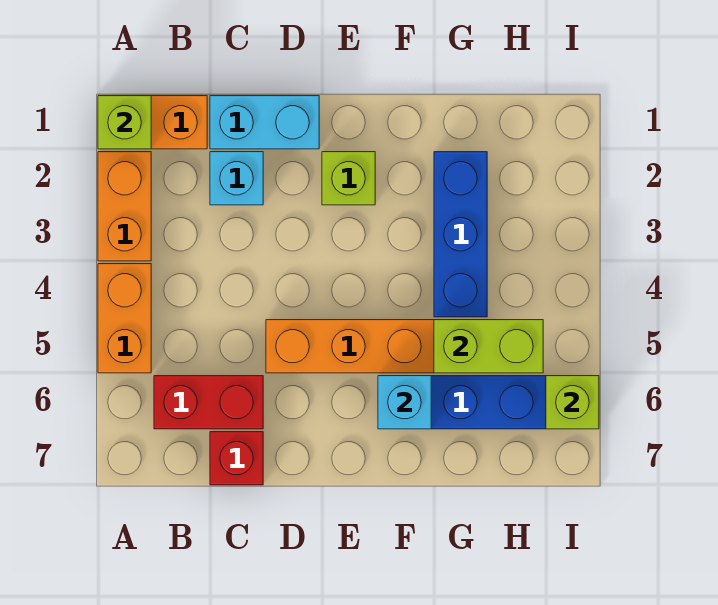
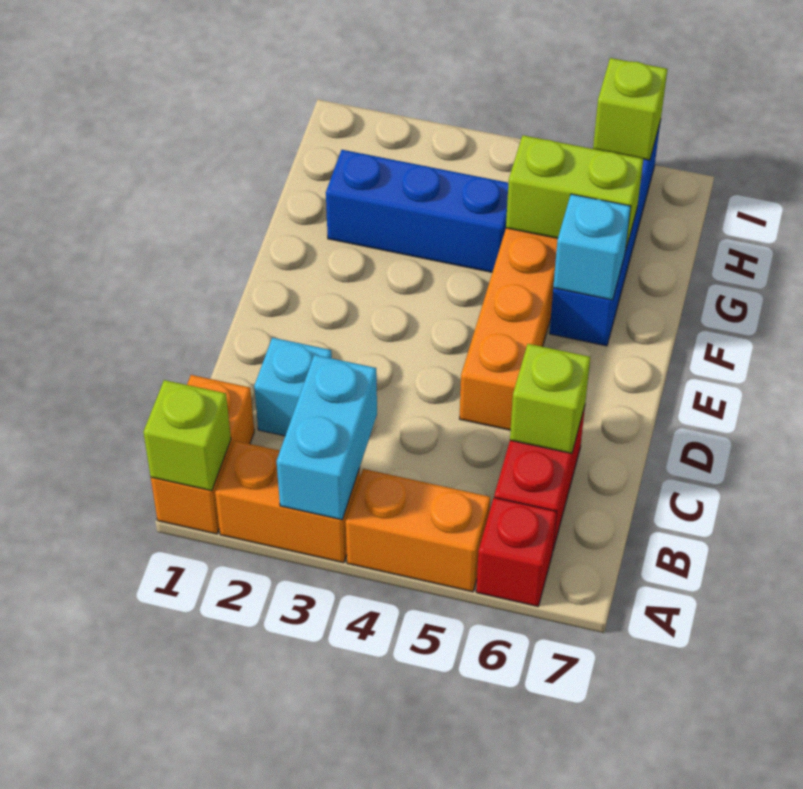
cyan 1x2 brick [210,96,319,149] -> cyan 1x2 brick moved to [277,355,377,520]
red 1x1 brick [210,432,263,485] -> red 1x1 brick moved to [476,498,557,606]
lime 1x1 brick [322,152,375,205] -> lime 1x1 brick moved to [510,344,590,454]
lime 1x2 brick [434,320,543,373] -> lime 1x2 brick turned to [506,135,643,252]

